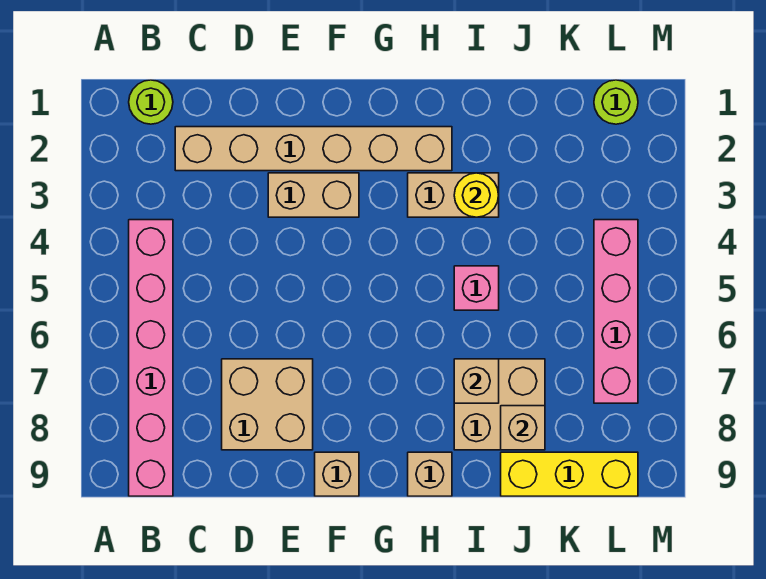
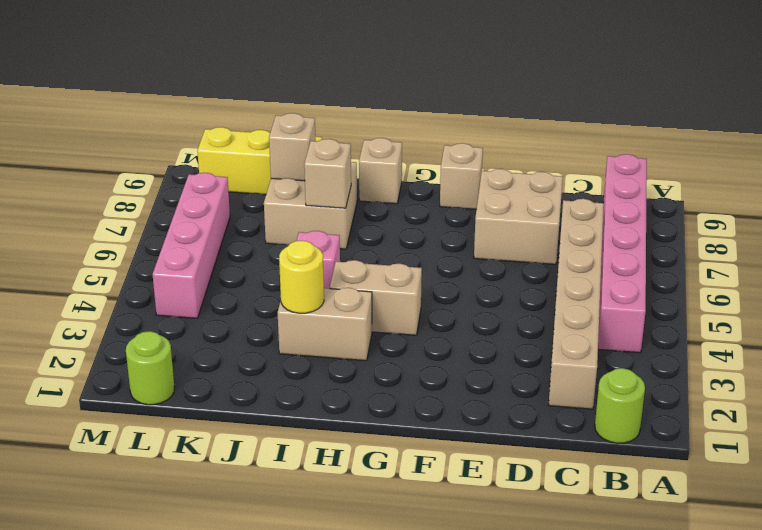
tan 1x6 brick [175,127,452,171] -> tan 1x6 brick turned to [549,199,604,409]
tan 1x2 brick [268,173,359,217] -> tan 1x2 brick moved to [330,260,422,335]

